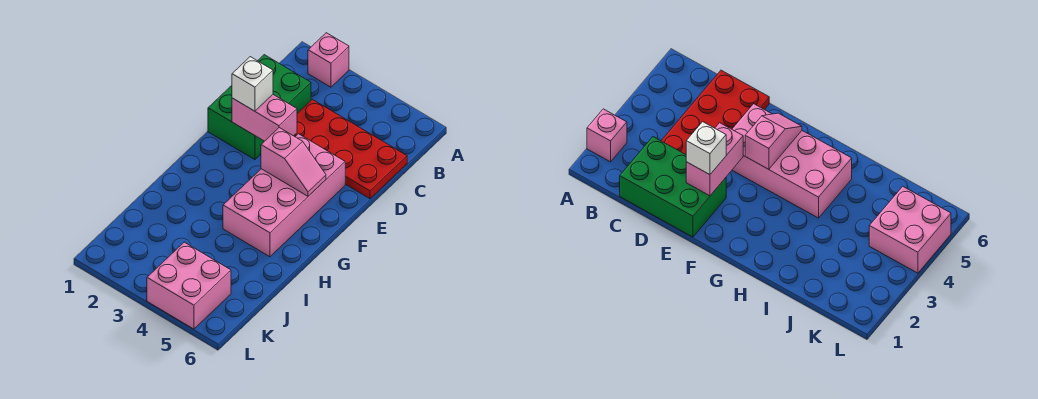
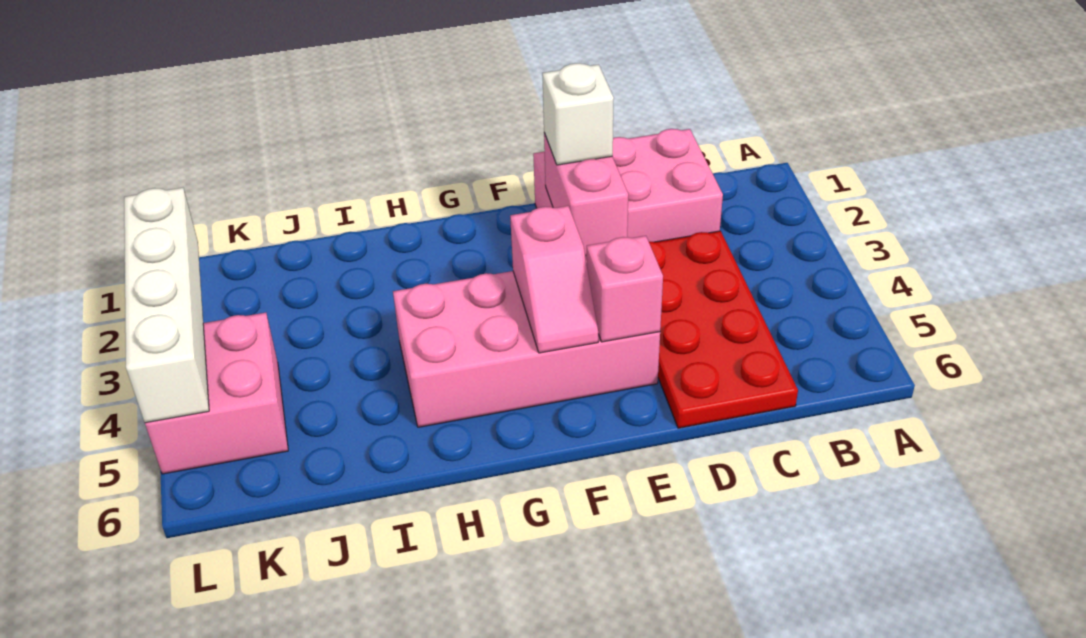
pink 1x1 brick [308,33,349,87] -> pink 1x1 brick moved to [587,236,663,342]
green 2x3 brick [208,55,311,160] -> pink 2x3 brick [533,129,723,259]
none -> white 1x4 brick [124,188,209,423]

